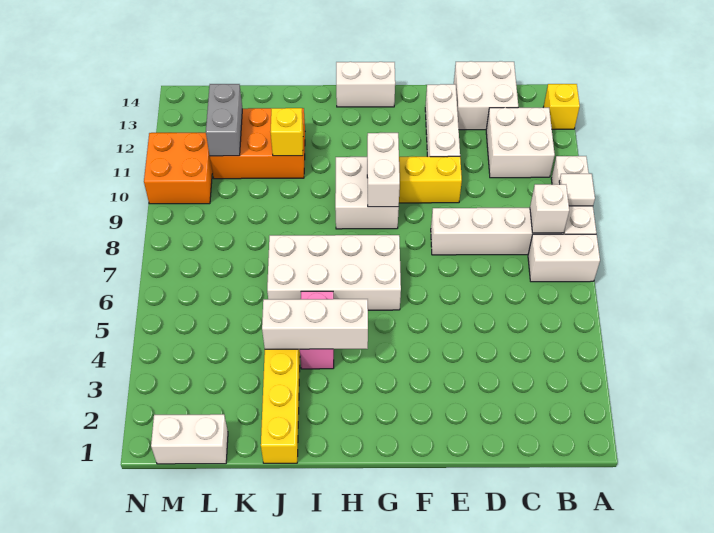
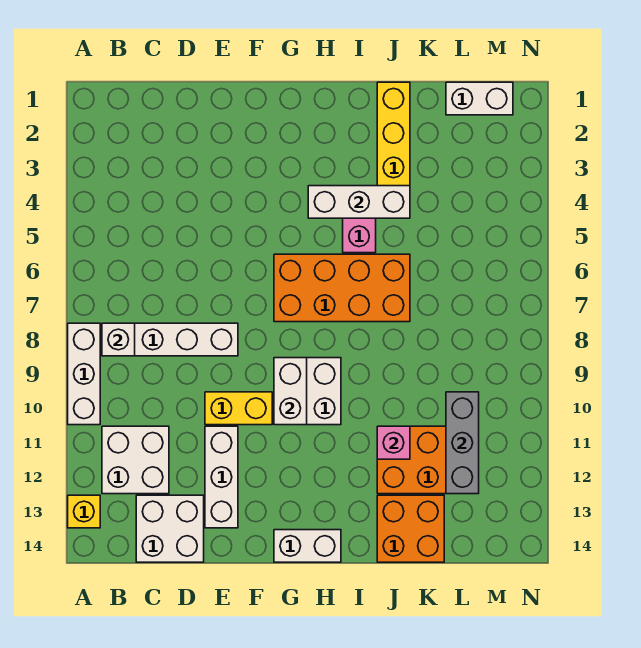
white 1x2 brick [528,234,600,282] -> none
white 1x1 tile [559,174,595,206] -> none
white 2x4 brick [267,235,401,310] -> orange 2x4 brick [274,254,410,322]
yellow 1x1 brick [270,108,303,156] -> pink 1x1 brick [377,426,410,459]
grey 1x2 brick [206,84,242,156] -> grey 1x3 brick [446,392,479,494]
orange 2x2 brick [144,133,212,204] -> orange 2x2 brick moved to [377,495,444,562]

